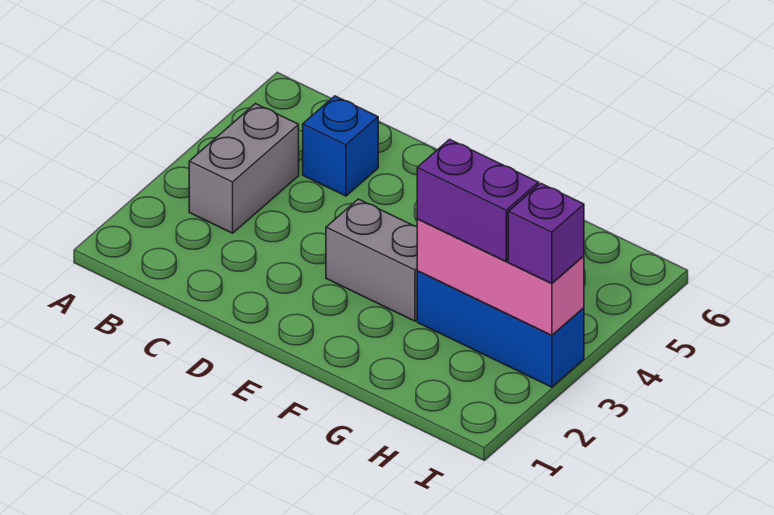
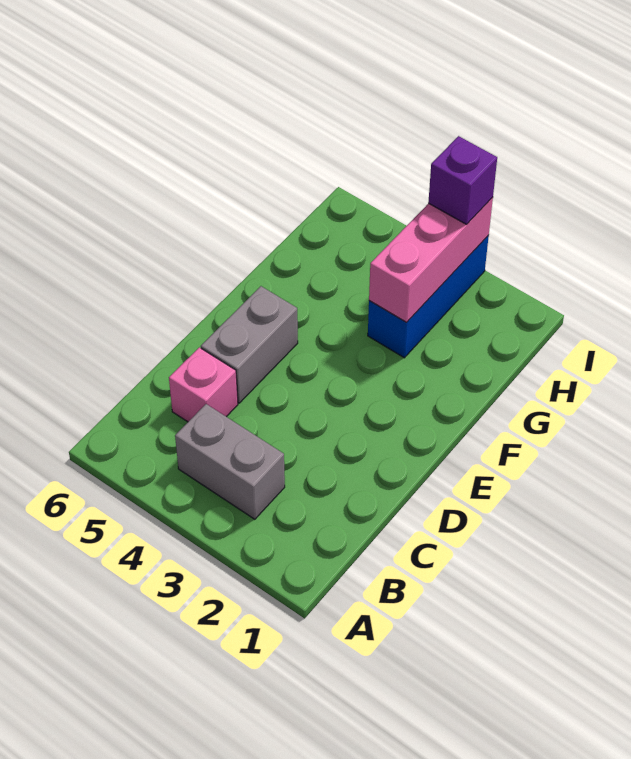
blue 1x1 brick [303,96,378,196] -> pink 1x1 brick [169,347,238,422]
grey 1x2 brick [326,199,417,321] -> grey 1x2 brick moved to [201,286,298,403]
purple 1x2 brick [417,139,539,261] -> none

